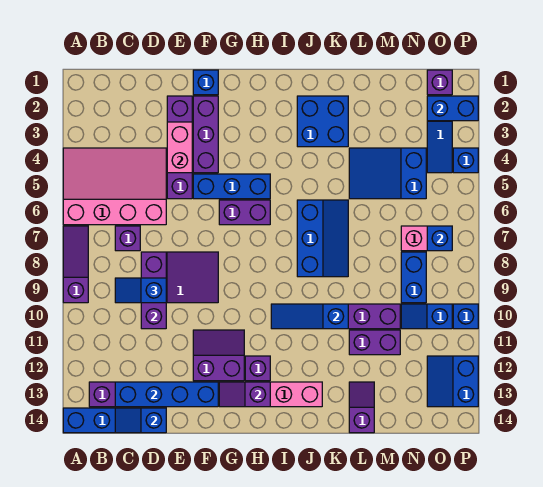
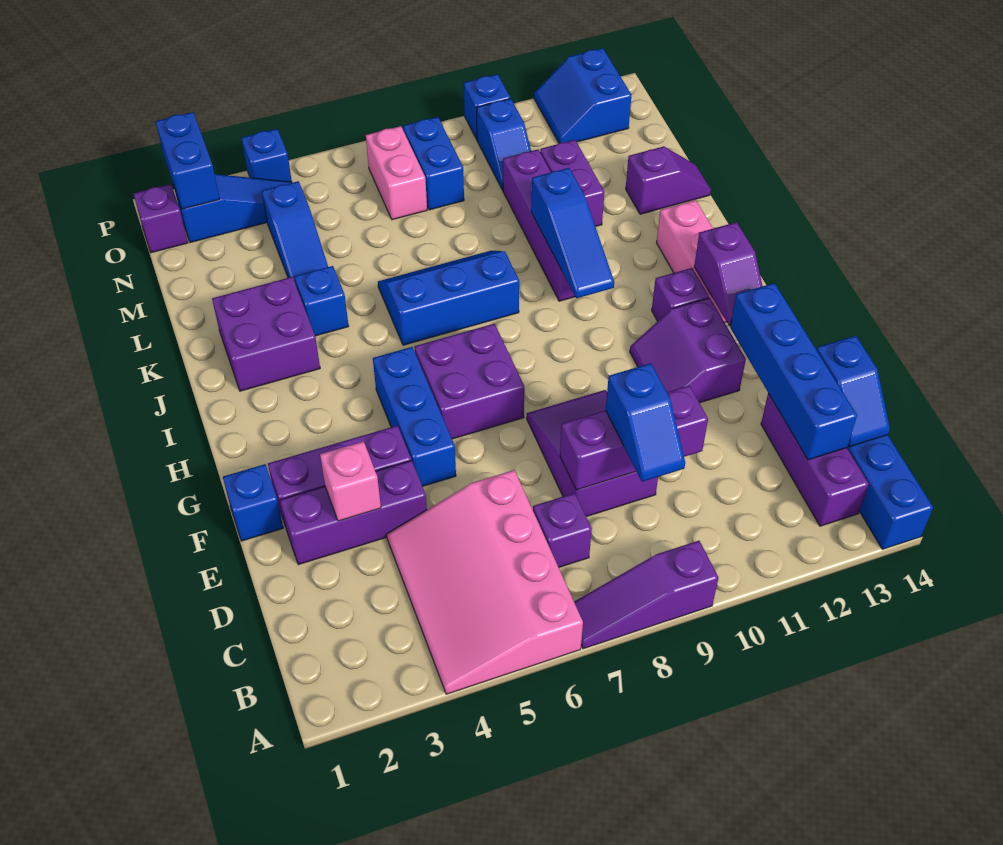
purple 1x4 brick [167,96,192,199] -> purple 1x3 brick [280,460,427,565]
pink 1x2 brick [167,122,192,173] -> pink 1x1 brick [320,441,381,521]
purple 1x2 brick [219,200,270,225] -> purple 2x2 brick [414,324,524,439]
blue 2x2 brick [297,96,348,147] -> purple 2x2 brick [212,277,320,391]
blue 2x3 slope [349,148,426,199] -> blue 1x3 slope [262,181,328,284]
purple 1x2 slope [349,382,374,433] -> purple 1x2 slope turned to [626,146,711,214]
blue 1x2 brick [401,252,426,303] -> blue 1x2 brick turned to [403,117,464,210]
blue 1x1 brick [427,226,452,251] -> blue 1x1 brick moved to [295,266,349,336]
blue 2x2 slope [427,356,478,407] -> blue 2x2 slope turned to [534,48,632,143]

